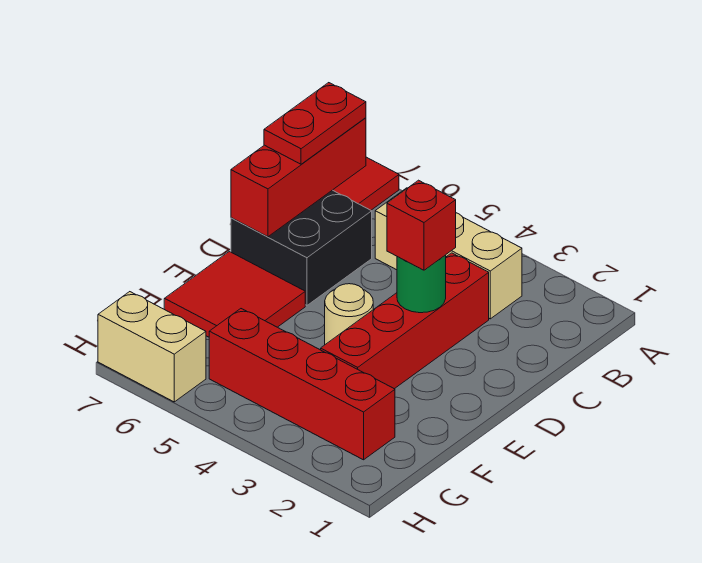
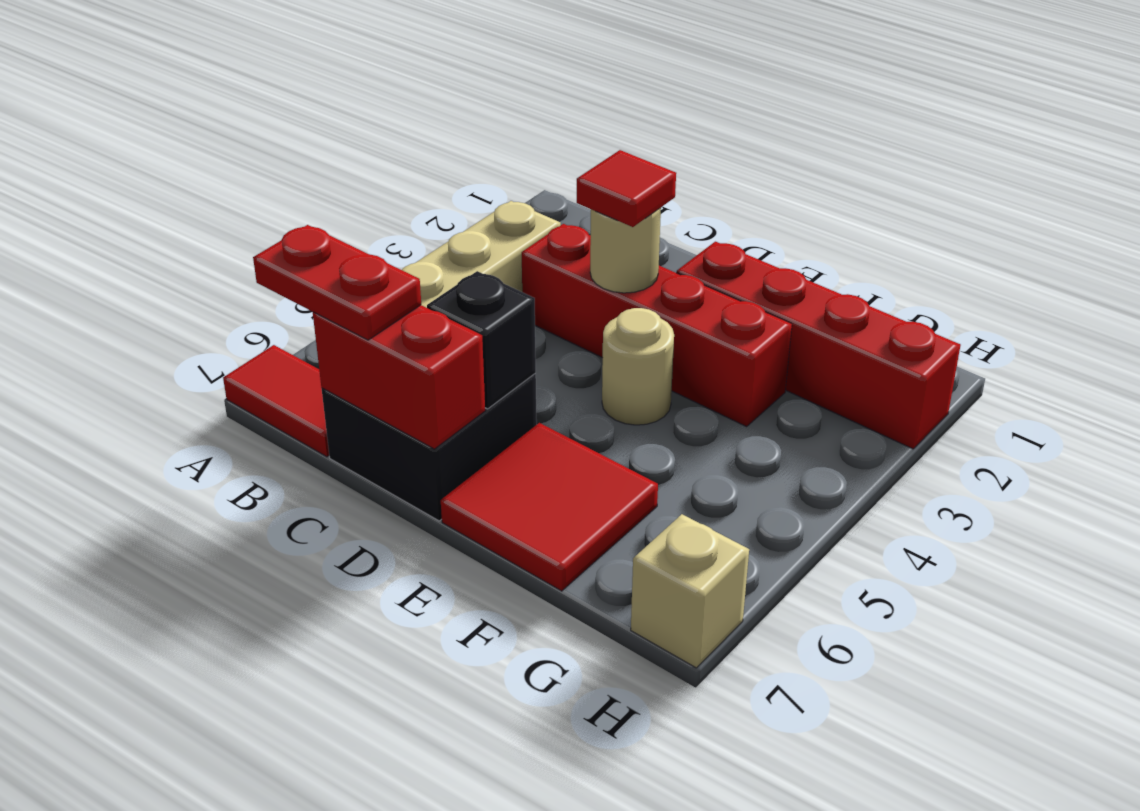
red 1x3 brick [231,118,366,237] -> red 1x2 brick [313,305,485,449]
green 1x1 round brick [397,255,446,313] -> tan 1x1 round brick [590,208,661,293]
red 1x1 brick [387,180,456,270] -> red 1x1 tile [577,150,676,227]
none -> black 1x1 brick [427,271,536,409]
red 1x4 brick [209,309,395,460] -> red 1x4 brick turned to [676,242,961,449]
tan 1x2 brick [98,292,206,402] -> tan 1x1 brick [631,514,749,668]

